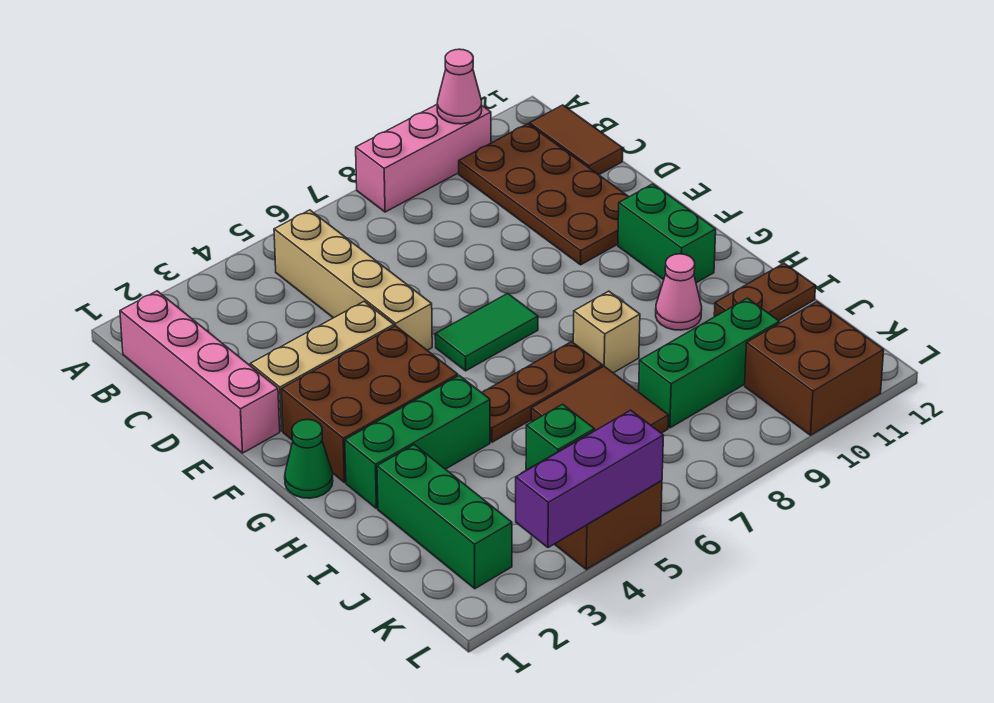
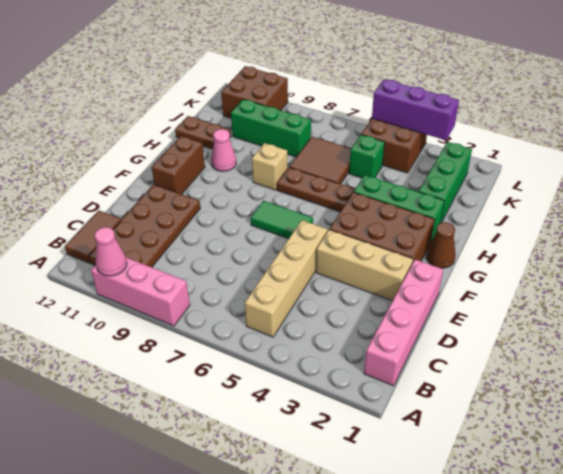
green 1x2 brick [618,184,716,283] -> brown 1x2 brick [152,136,205,194]
green 1x1 cone [285,420,333,498] -> brown 1x1 cone [426,222,456,268]

